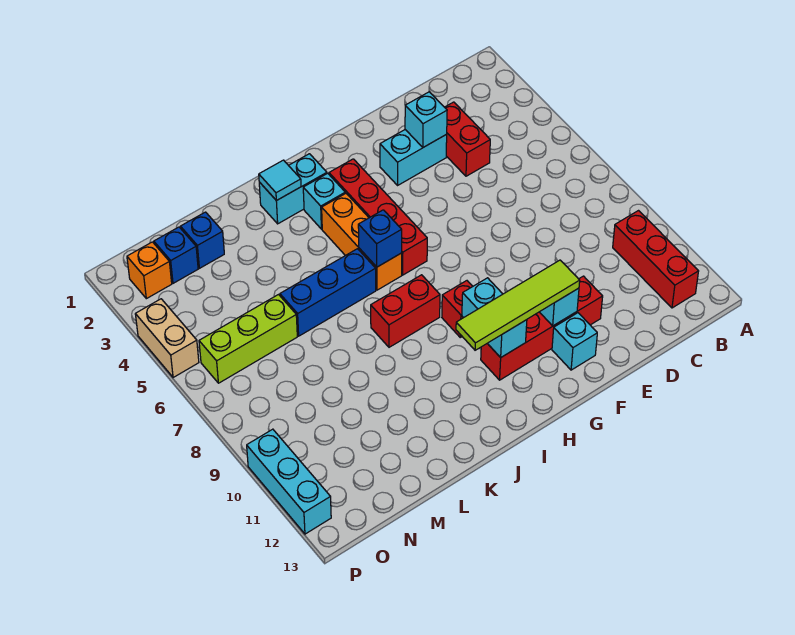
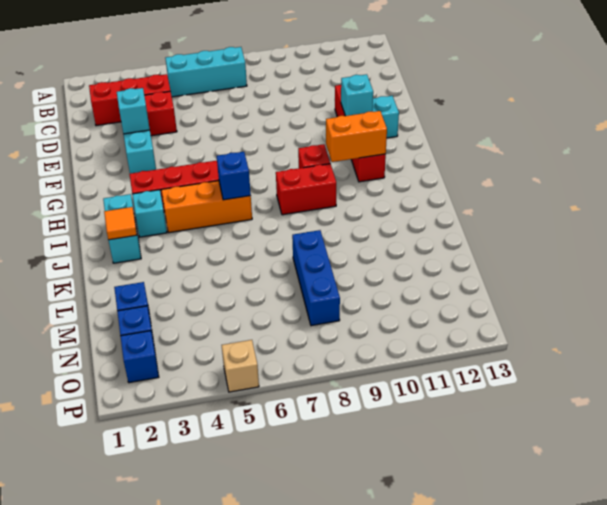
red 1x3 brick [613,211,699,308] -> red 1x3 brick moved to [89,74,170,126]
lime 1x4 tile [456,260,580,350] -> none
cyan 1x2 brick [462,278,527,358] -> orange 1x2 brick [326,111,387,162]
red 1x2 brick [371,275,440,347] -> red 1x2 brick turned to [276,164,336,215]
cyan 1x1 tile [259,160,301,201] -> orange 1x1 tile [104,207,137,240]
blue 1x3 brick [280,249,376,336] -> blue 1x3 brick moved to [292,230,340,326]
lime 1x3 brick [199,295,297,383] -> none
orange 1x1 brick [127,242,172,299] -> blue 1x1 brick [120,331,159,383]
tan 1x2 brick [135,299,199,378] -> tan 1x1 brick [222,340,259,392]
cyan 1x3 brick [247,429,331,534] -> cyan 1x3 brick moved to [165,47,247,97]

